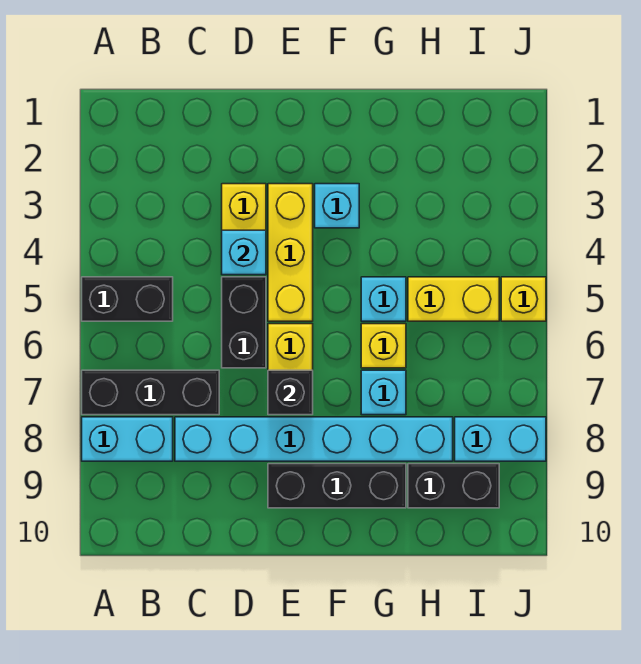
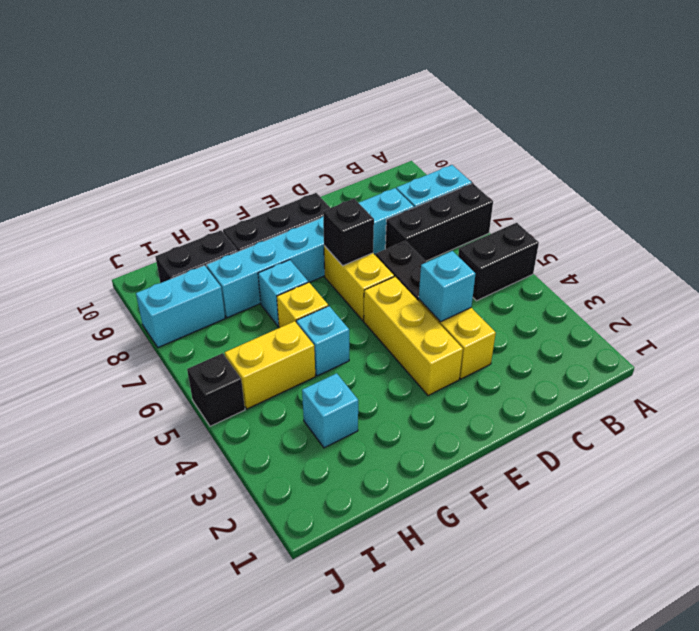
cyan 1x1 brick [315,184,359,228] -> cyan 1x1 brick moved to [302,373,358,448]
yellow 1x1 brick [501,277,546,321] -> black 1x1 brick [187,353,245,426]

